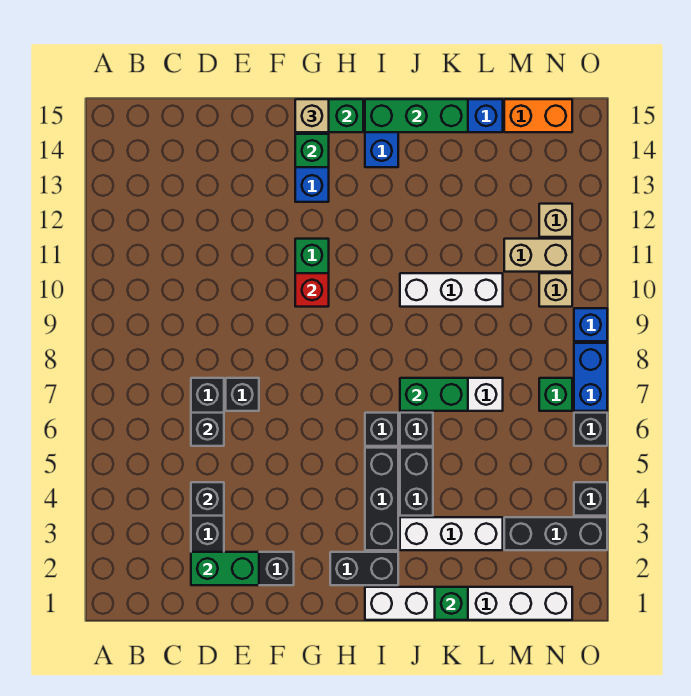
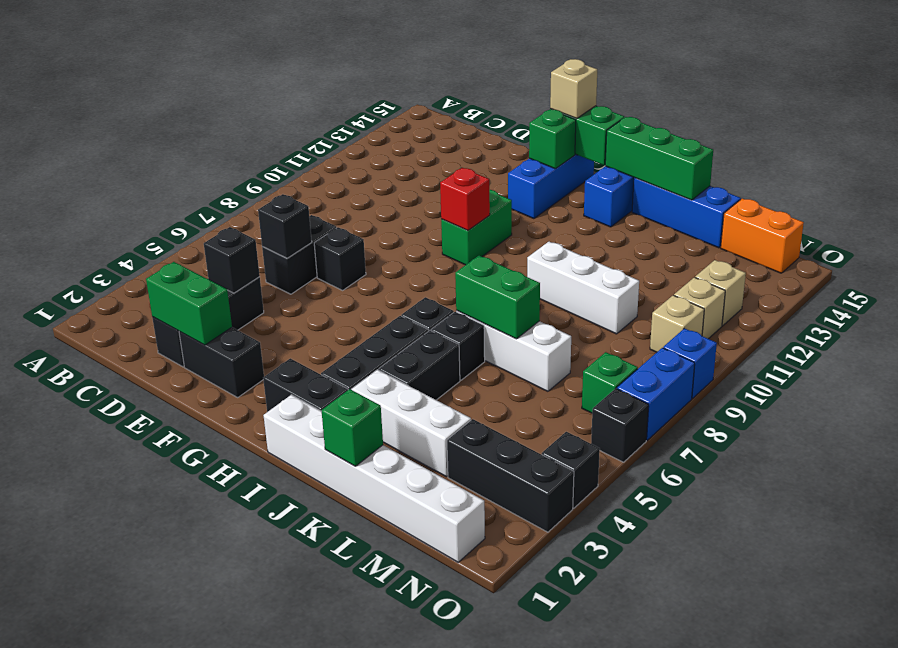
tan 1x2 brick [504,239,572,272] -> tan 1x1 brick [674,277,725,339]

